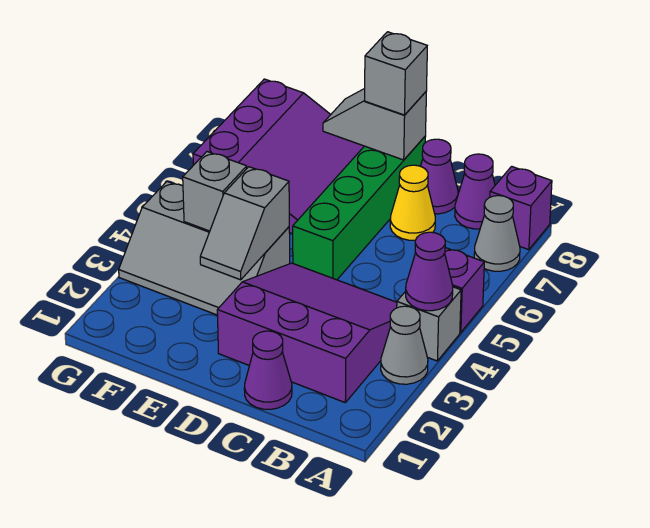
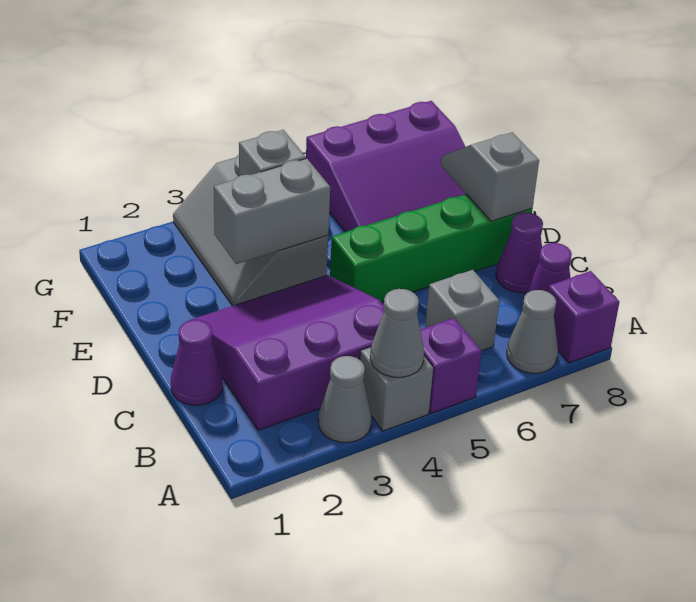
purple 1x1 cone [406,232,453,311] -> grey 1x1 cone [370,289,424,377]
purple 3x3 slope [217,263,397,402] -> purple 3x3 slope turned to [189,275,384,430]
yellow 1x1 cone [390,165,435,240] -> none
grey 1x1 brick [365,32,427,115] -> grey 1x1 brick moved to [425,270,500,351]
grey 1x2 slope [200,167,289,280] -> grey 1x2 brick [214,158,330,264]

